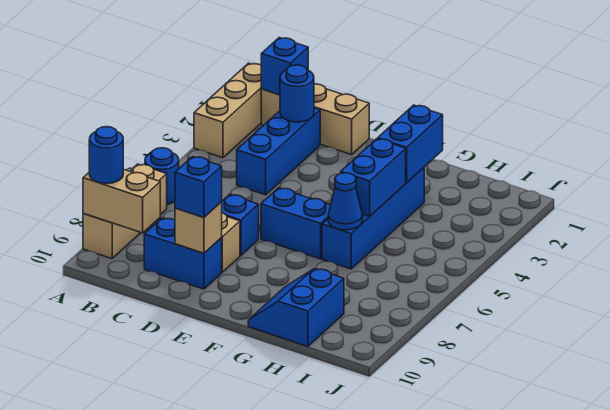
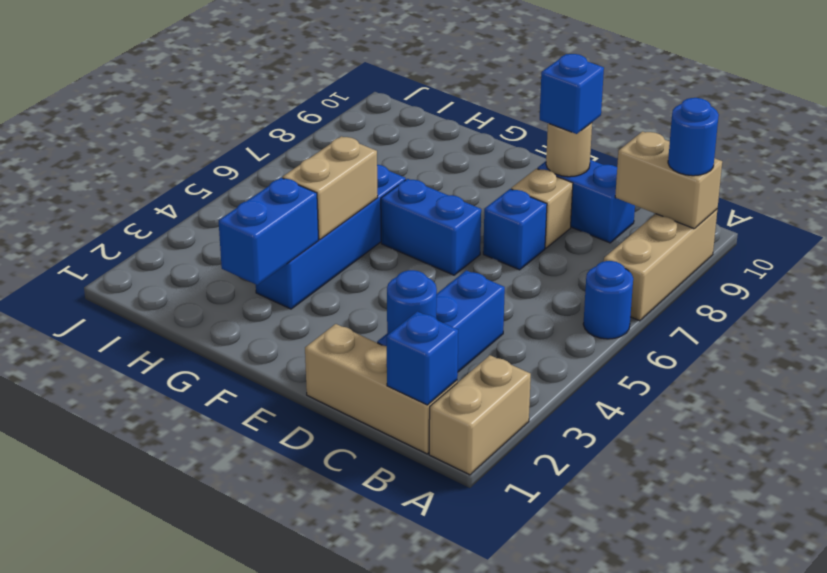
tan 1x3 brick [194,63,261,158] -> tan 1x2 brick [429,355,531,475]
tan 1x1 brick [175,202,222,253] -> tan 1x1 round brick [546,123,592,177]
blue 1x2 brick [341,139,406,216] -> tan 1x2 brick [283,136,378,240]
blue 1x1 cone [328,173,362,230] -> none
blue 2x2 slope [248,269,344,346] -> none

